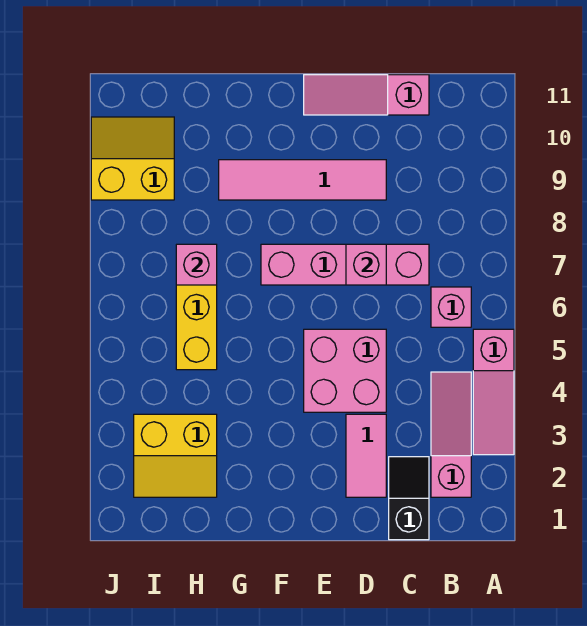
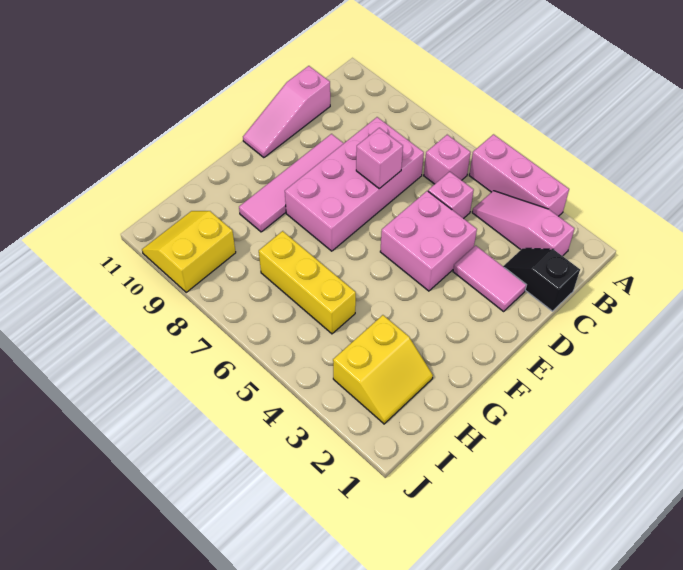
pink 1x3 slope [473,329,514,455] -> pink 1x3 brick [469,134,569,216]
pink 1x4 brick [261,244,429,285] -> pink 2x4 brick [285,117,424,251]
pink 1x1 brick [176,244,217,285] -> pink 1x1 brick moved to [428,172,474,219]

